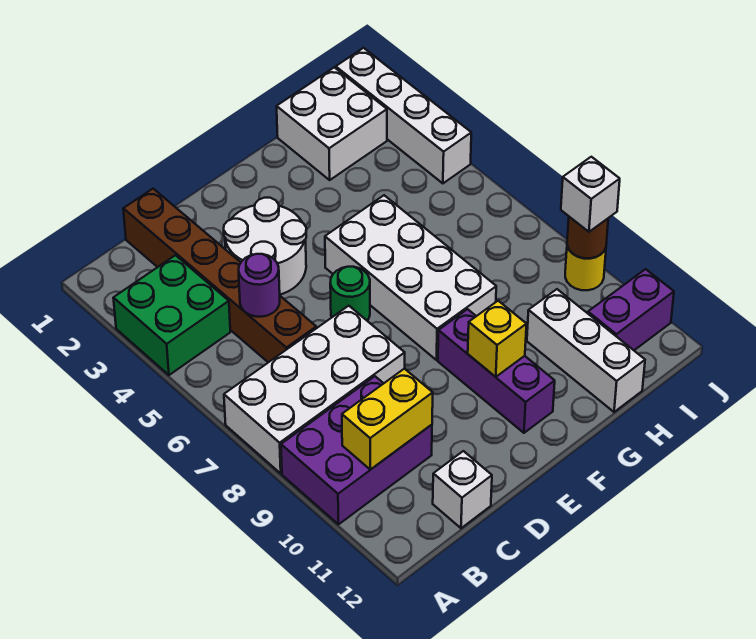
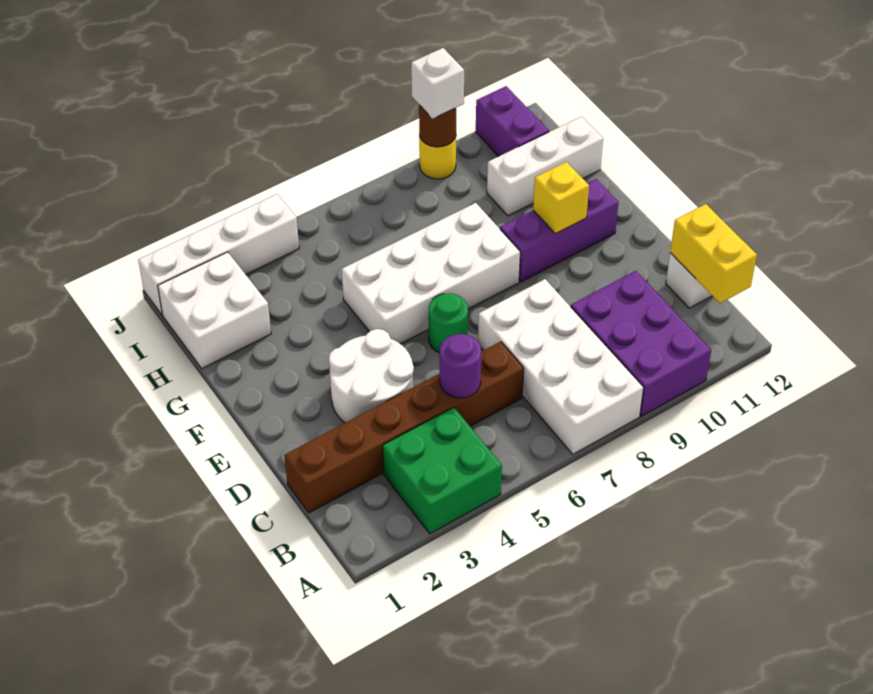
yellow 1x2 brick [342,369,433,470] -> yellow 1x2 brick moved to [670,204,757,303]

